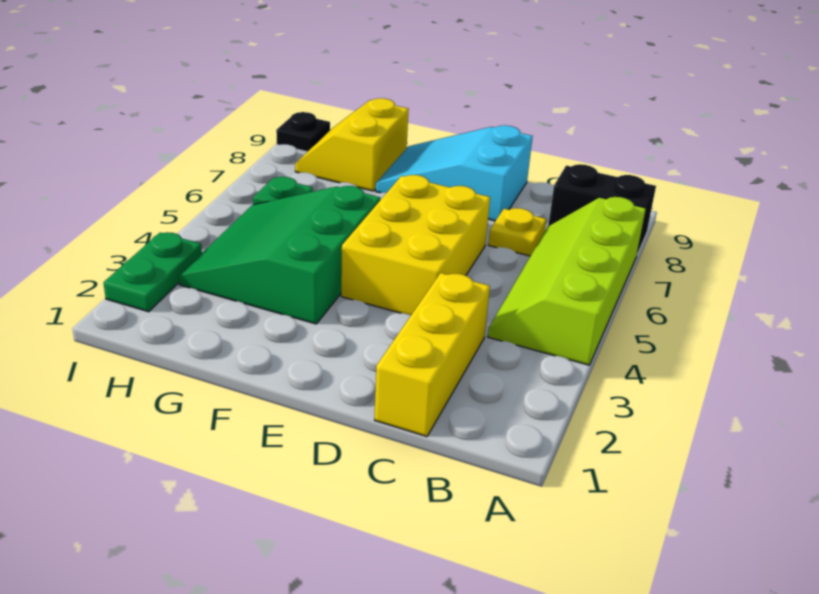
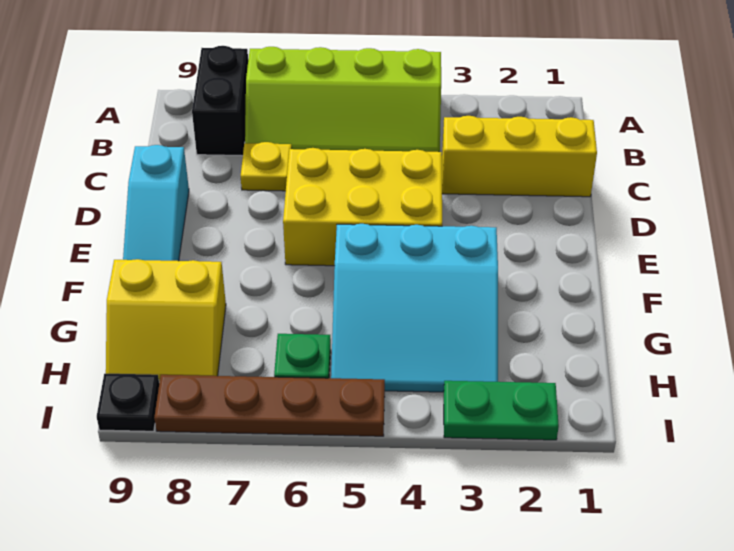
cyan 2x3 slope [376,125,533,221] -> cyan 1x3 slope [123,145,189,261]
green 3x3 slope [179,186,380,324] -> cyan 3x3 slope [331,224,498,392]
none -> brown 1x4 plate [154,375,385,436]

